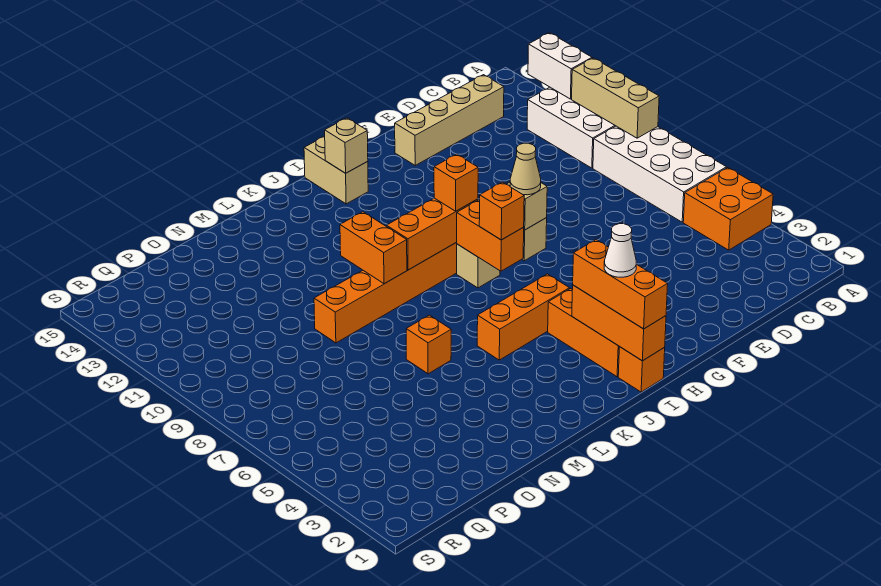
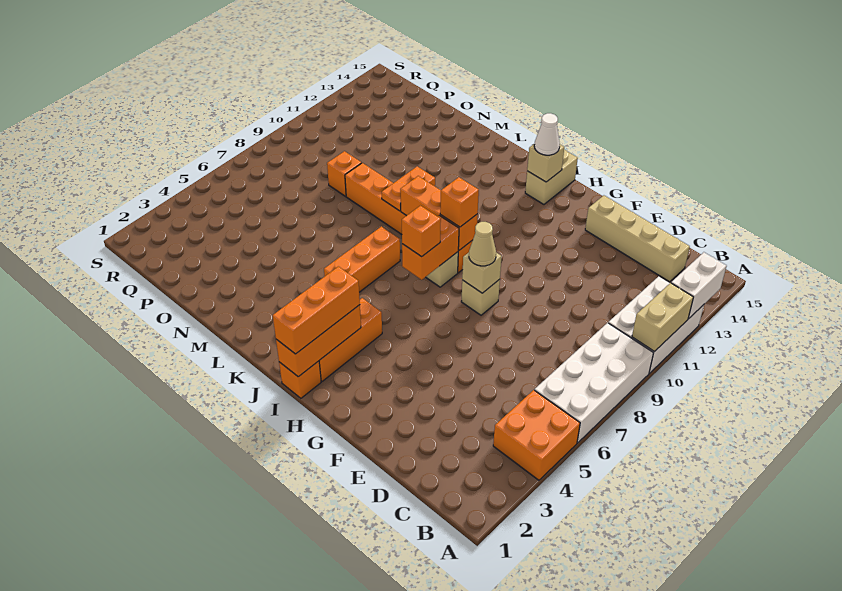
tan 1x3 brick [572,58,659,138] -> tan 1x2 brick [632,283,693,352]
white 1x1 cone [604,224,636,277] -> white 1x1 cone moved to [534,113,560,155]
orange 1x3 brick [477,274,570,360] -> orange 1x3 brick turned to [324,226,400,292]
orange 1x2 brick [340,212,407,284] -> orange 1x2 plate [382,166,435,211]
orange 1x1 brick [406,315,451,374] -> orange 1x1 brick moved to [327,151,361,196]

